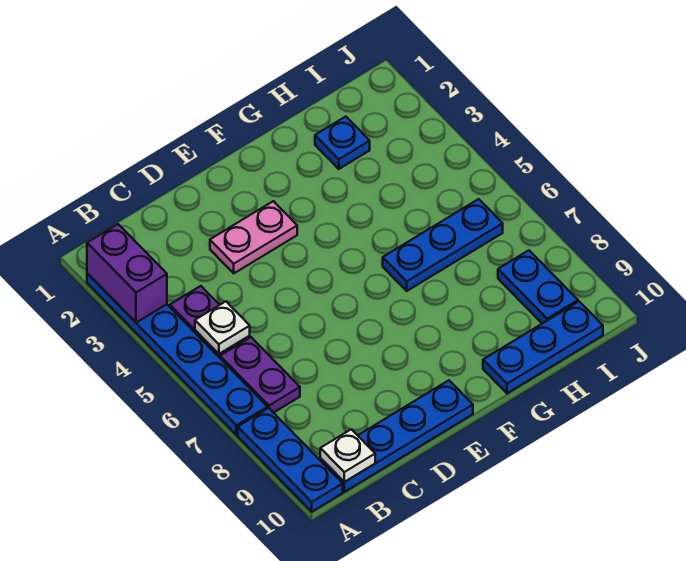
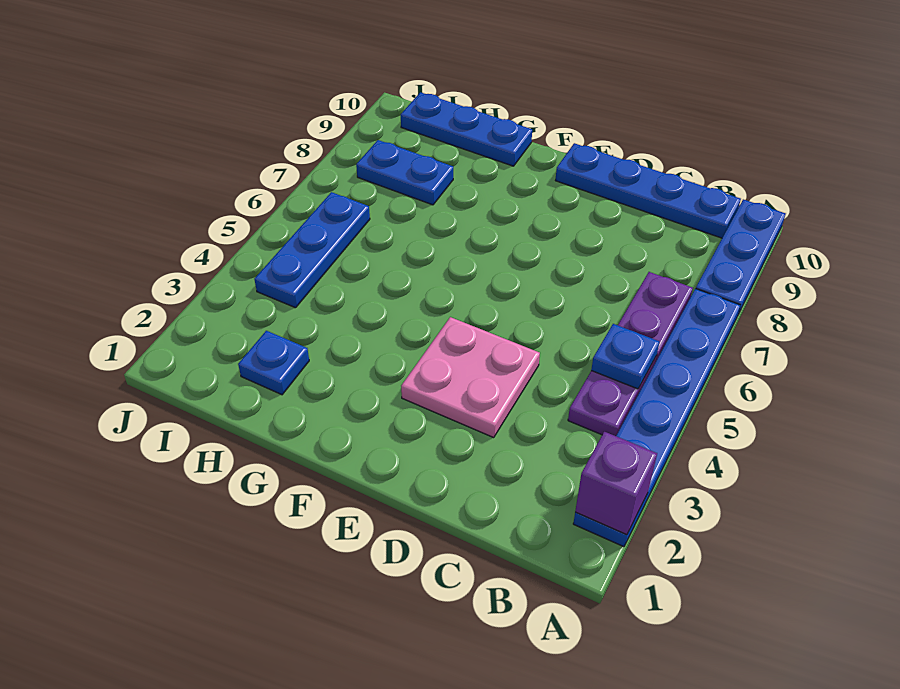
purple 1x2 brick [87,224,167,323] -> purple 1x1 brick [575,432,657,535]
white 1x1 plate [195,301,250,354] -> blue 1x1 plate [591,324,660,389]
white 1x1 plate [320,429,375,482] -> none
pink 1x2 plate [210,201,297,273] -> pink 2x2 plate [401,317,540,437]
blue 1x3 plate [383,199,503,291] -> blue 1x3 plate turned to [254,192,370,308]
blue 1x2 plate [498,250,578,323] -> blue 1x2 plate turned to [356,140,453,205]

